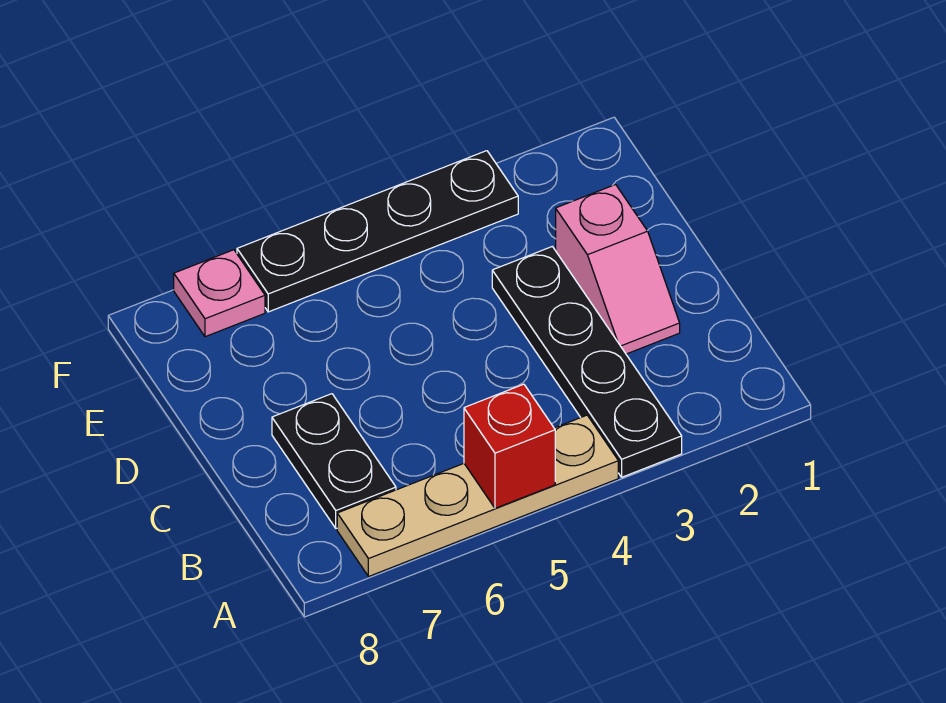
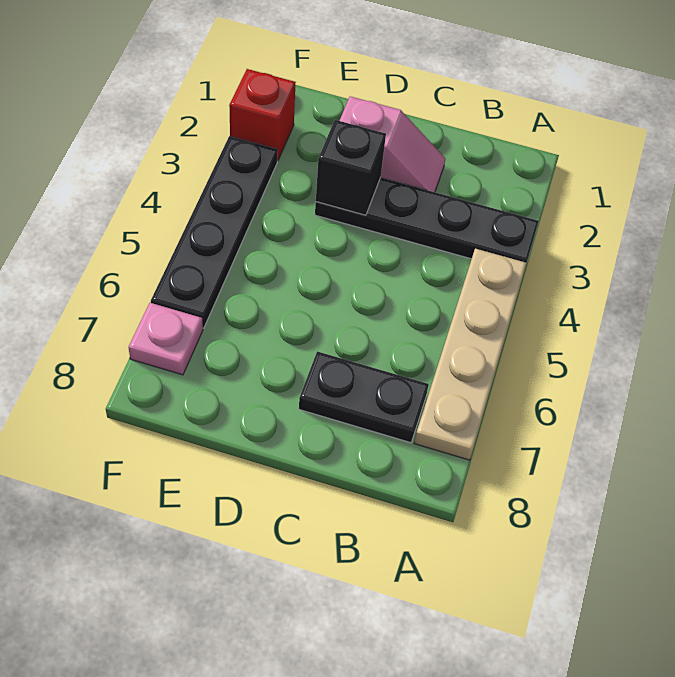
red 1x1 brick [464,384,555,508] -> red 1x1 brick moved to [229,69,296,161]
none -> black 1x1 brick [316,120,386,215]

